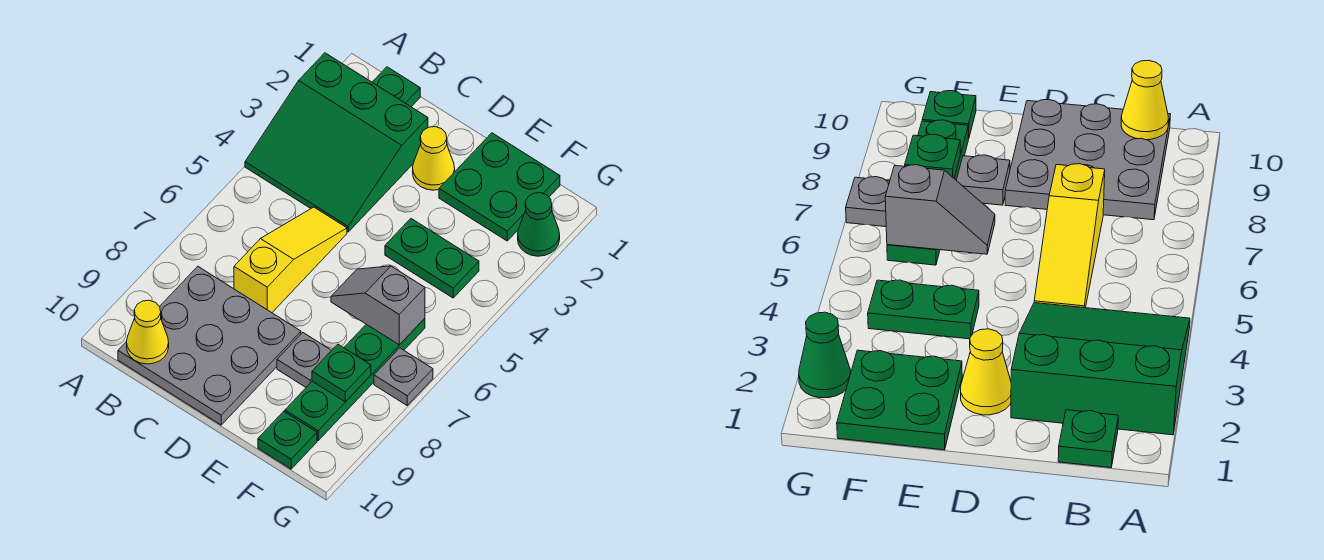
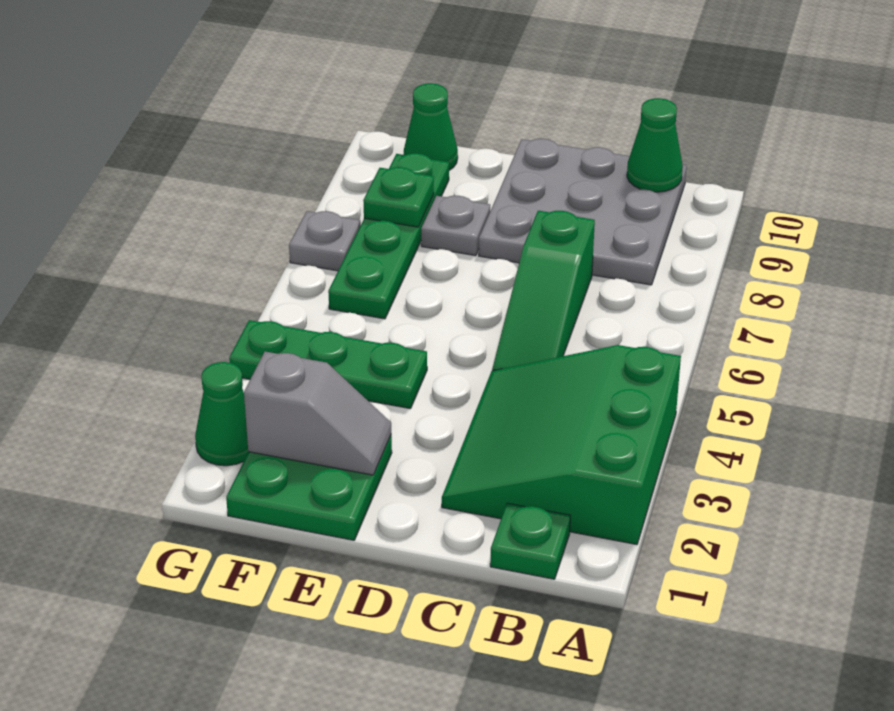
green 3x3 slope [245,53,428,232] -> green 3x3 slope turned to [442,345,681,545]
yellow 1x1 cone [127,300,169,364] -> green 1x1 cone [627,98,683,192]
yellow 1x3 slope [234,207,347,313] -> green 1x3 slope [492,211,595,371]
yellow 1x1 cone [413,127,455,190] -> none
green 1x2 plate [385,219,479,298] -> green 1x3 plate [229,320,427,409]
grey 1x2 slope [331,266,425,345] -> grey 1x2 slope moved to [244,352,391,475]
green 1x1 plate [258,411,317,469] -> green 1x1 cone [404,83,458,170]

